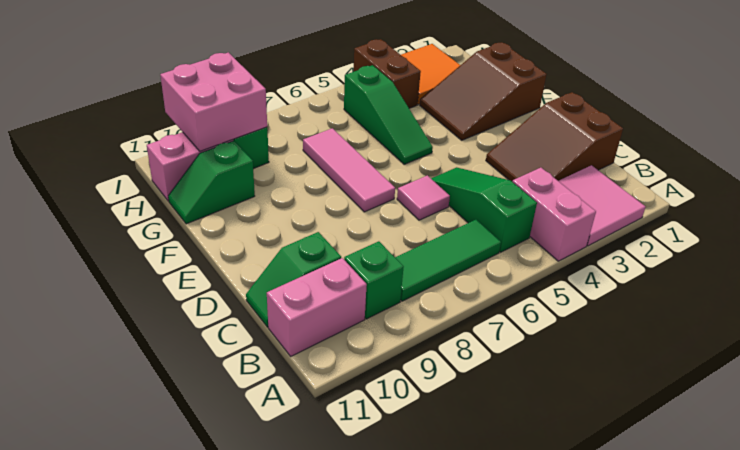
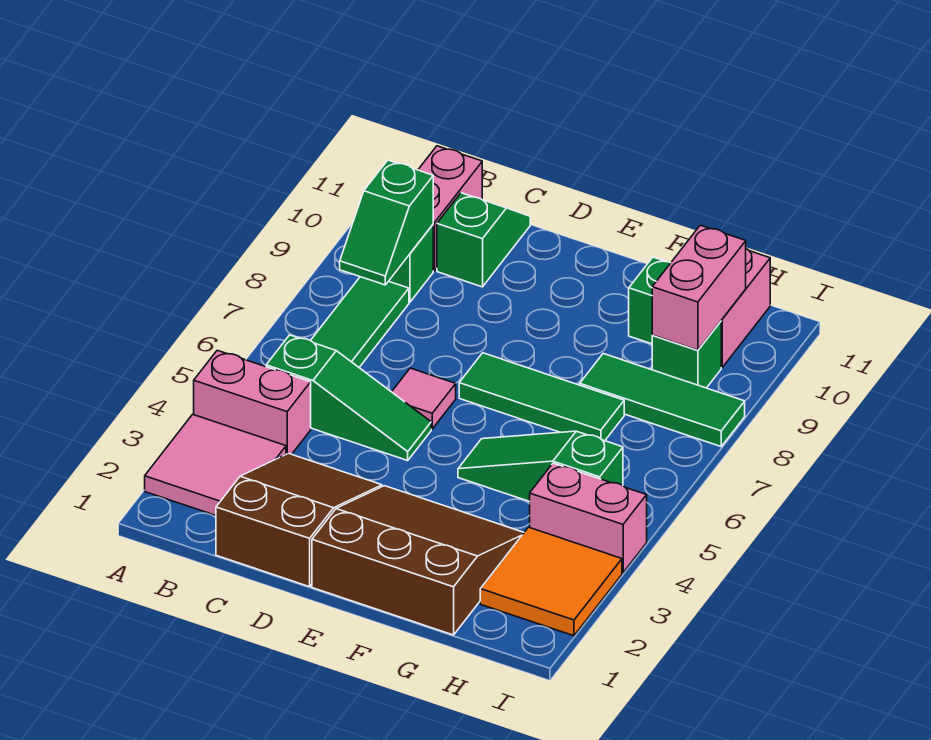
none -> green 1x2 slope [340,160,433,285]
pink 1x3 tile [303,128,395,212] -> green 1x3 tile [459,353,624,441]
brown 2x3 slope [420,43,547,140] -> brown 3x3 slope [312,486,524,635]
none -> green 1x3 tile [580,354,745,446]
brown 1x2 brick [354,39,421,108] -> pink 1x2 brick [530,463,647,573]
pink 2x2 brick [160,52,267,151] -> pink 1x2 brick [652,225,746,350]

